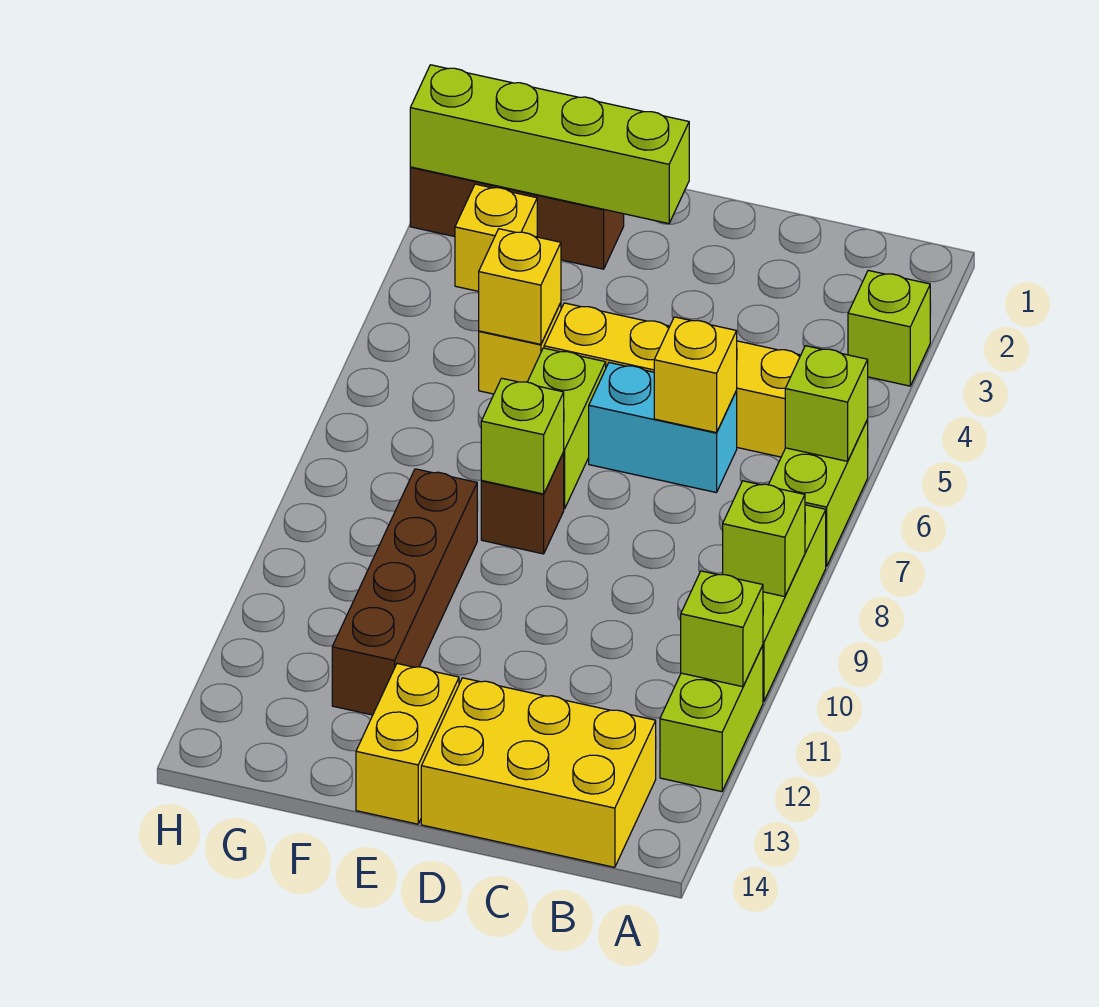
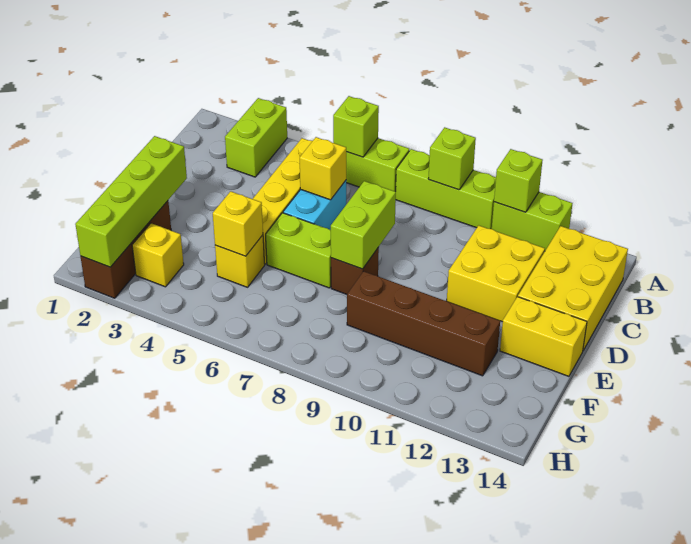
lime 1x1 brick [848,270,930,386] -> lime 1x2 brick [225,98,287,177]
none -> yellow 2x2 brick [447,225,545,322]
lime 1x1 brick [481,378,564,494] -> lime 1x2 brick [331,181,396,269]

